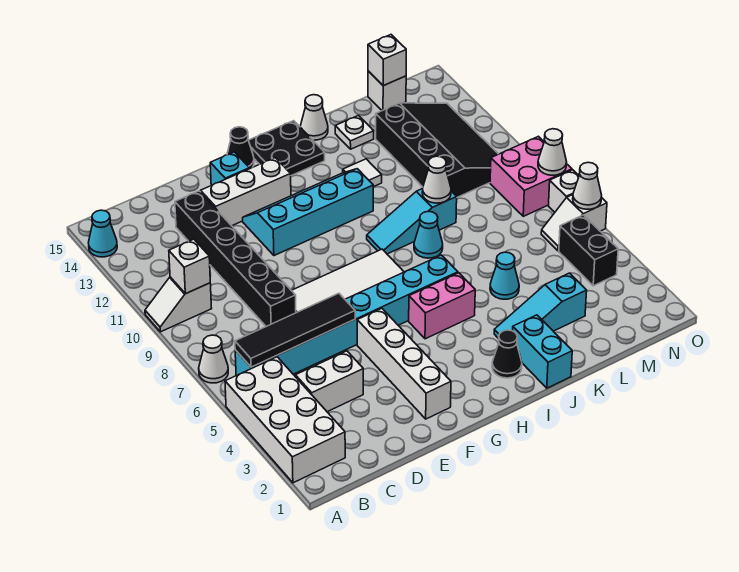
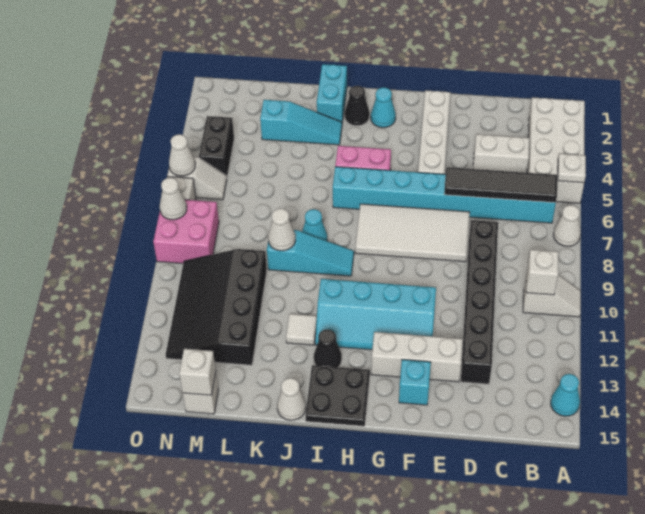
black 1x1 cone [227,127,254,169] -> black 1x1 cone moved to [314,329,342,367]
cyan 1x1 cone [490,252,519,299] -> cyan 1x1 cone moved to [371,87,396,128]
white 1x1 plate [335,116,374,149] -> white 1x1 plate moved to [558,154,586,183]

